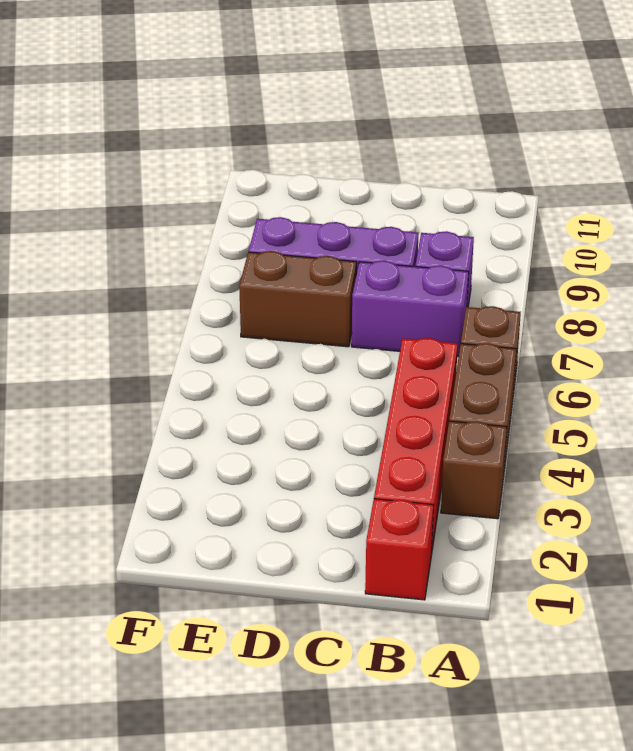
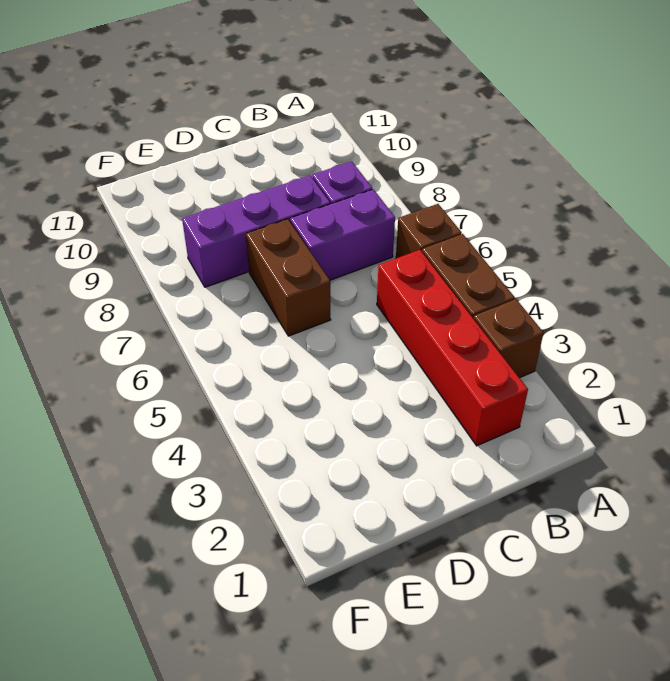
red 1x1 brick [365,499,434,600] -> none
brown 1x2 brick [239,251,357,347] -> brown 1x2 brick turned to [246,219,331,336]

